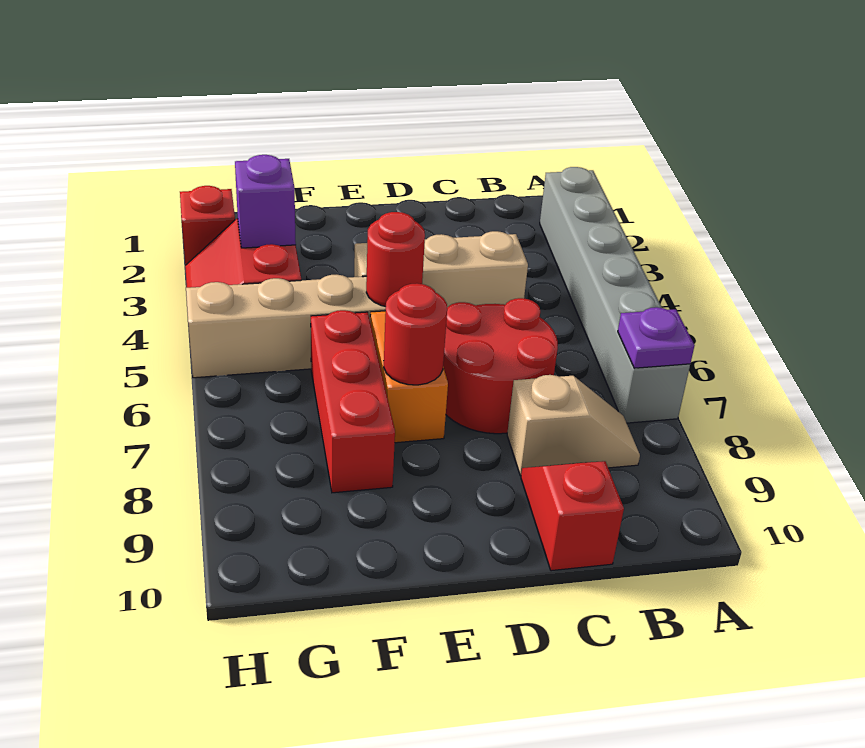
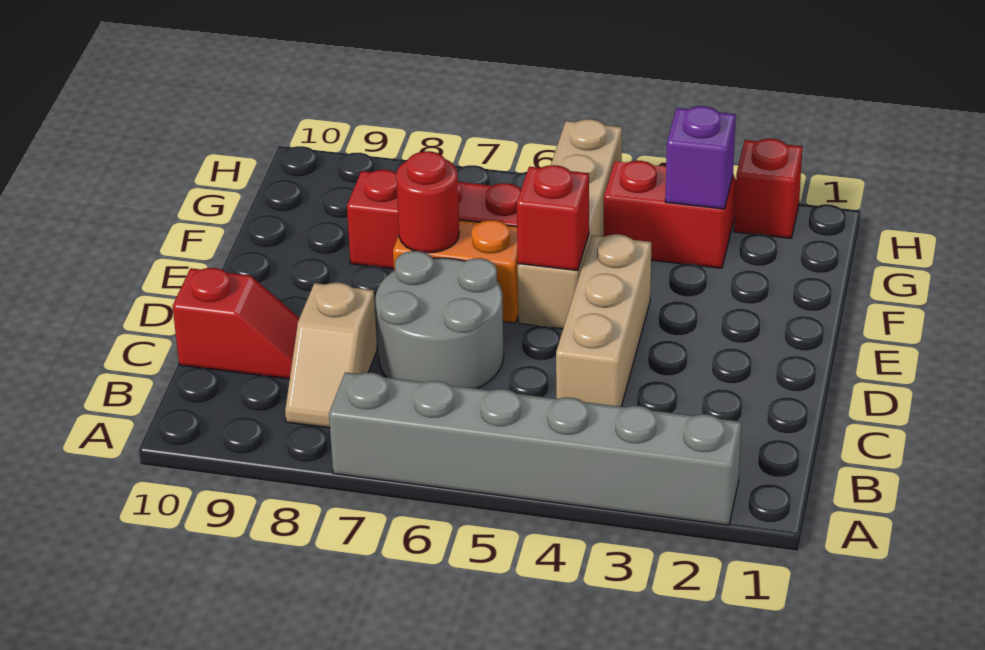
purple 1x1 plate [618,307,695,368] -> none
red 2x2 round brick [443,298,558,434] -> grey 2x2 round brick [376,251,504,389]
red 1x1 round brick [366,212,425,306] -> red 1x1 brick [517,165,589,271]

